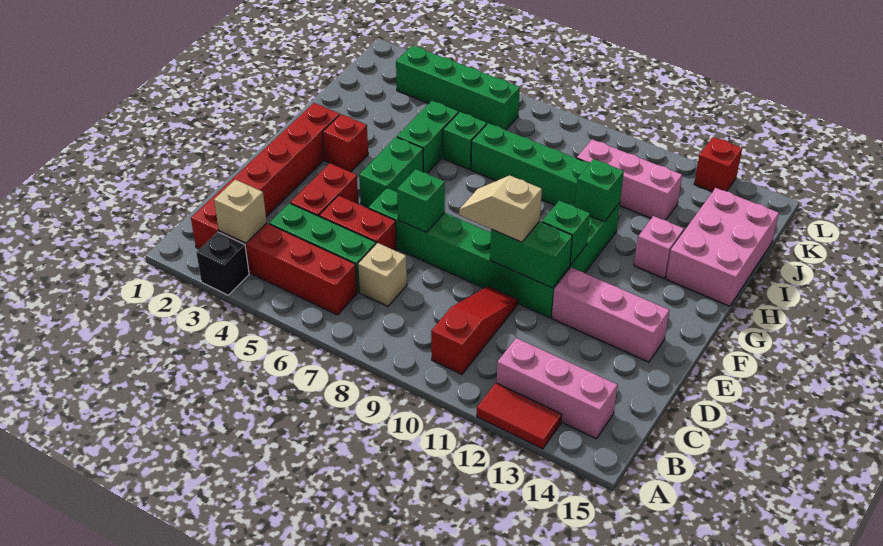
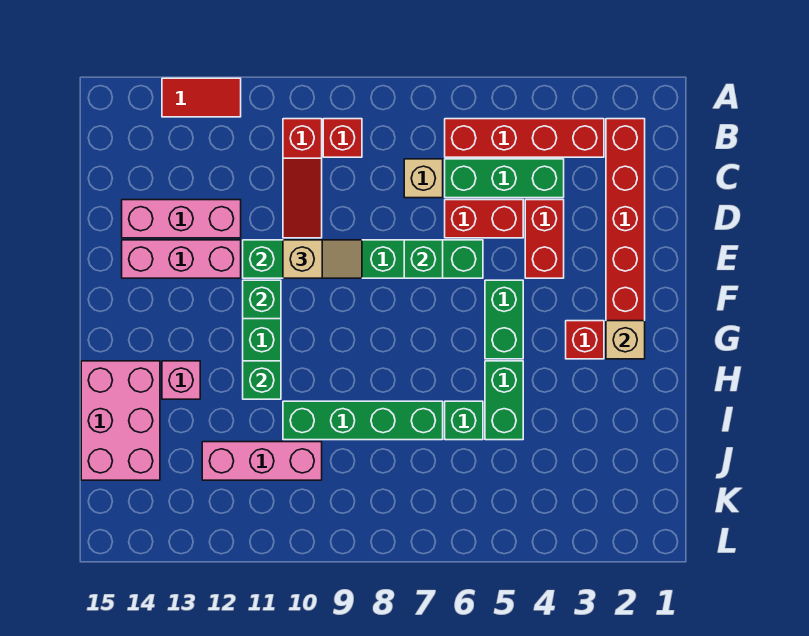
black 1x1 brick [196,232,249,295] -> none
tan 1x1 brick [214,180,267,243] -> tan 1x1 brick moved to [606,321,645,359]
pink 1x3 brick [497,338,618,439] -> pink 1x3 brick moved to [122,200,241,238]
green 1x4 brick [396,46,520,130] -> none
red 1x1 brick [694,137,742,192] -> red 1x1 brick moved to [323,119,362,157]

